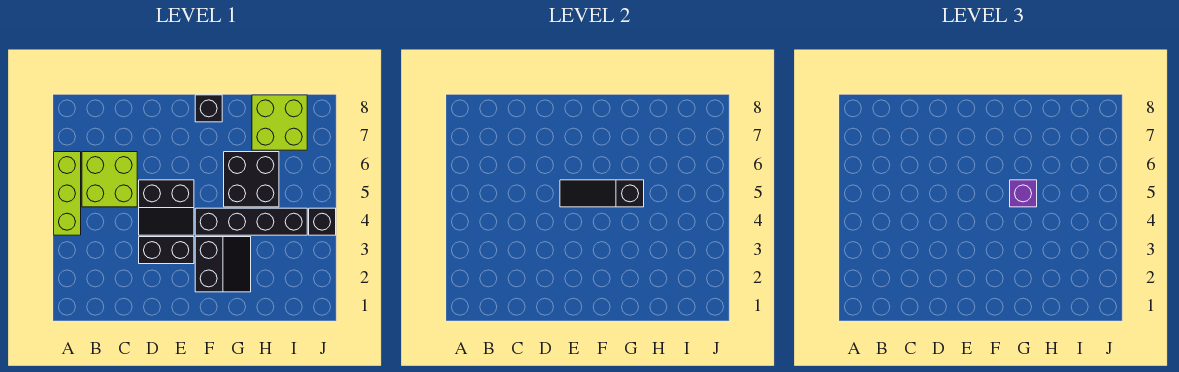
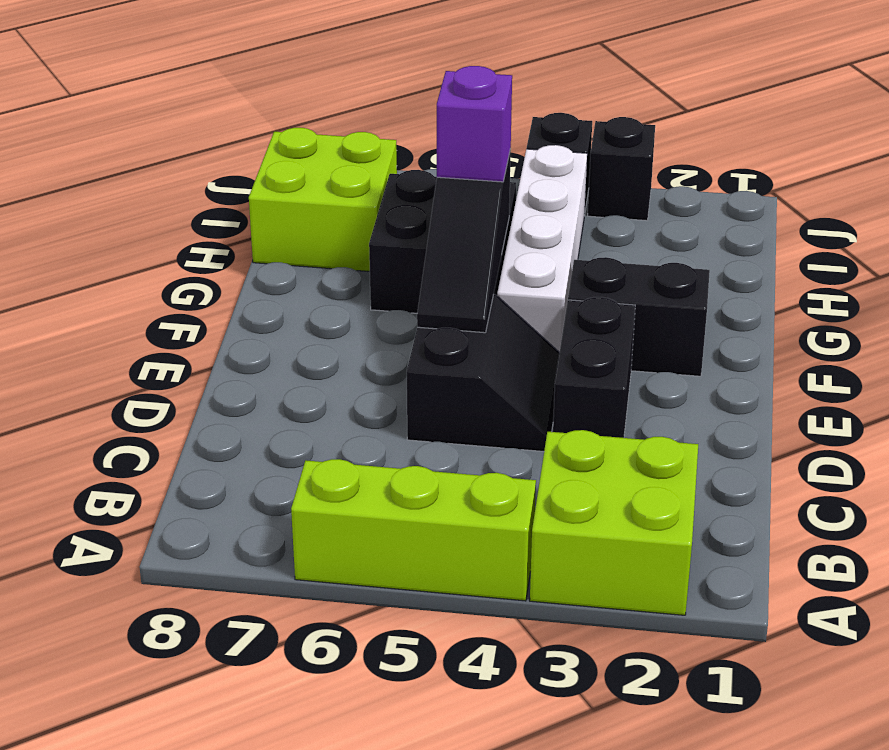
lime 2x2 brick [82,152,137,207] -> lime 2x2 brick moved to [530,430,698,615]
black 1x4 brick [195,208,307,235] -> white 1x4 brick [497,145,587,352]
black 1x1 brick [195,95,222,122] -> black 1x1 brick moved to [588,117,655,221]

